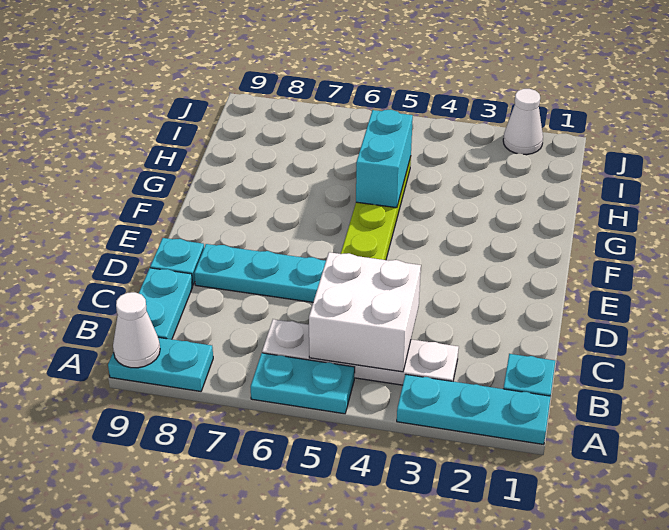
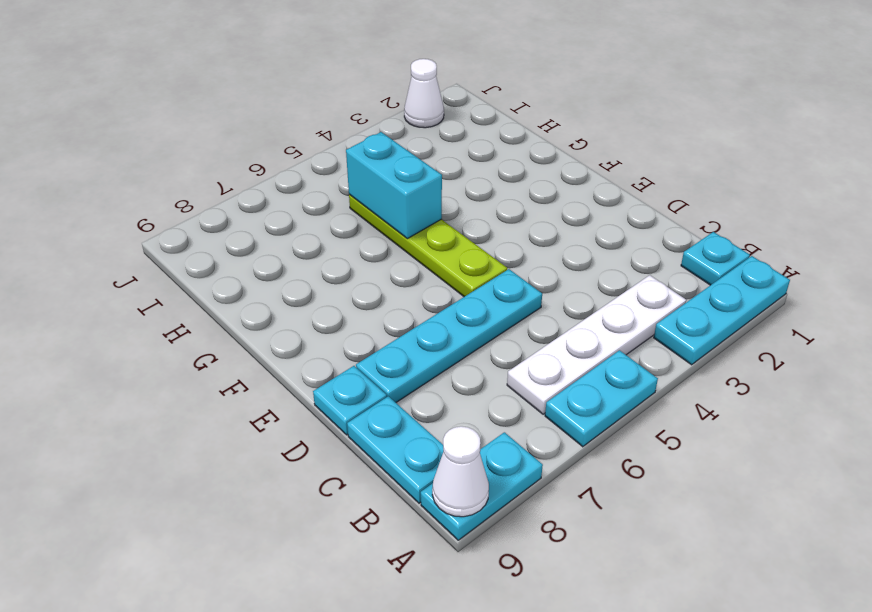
white 2x2 brick [309,252,421,372] -> none

